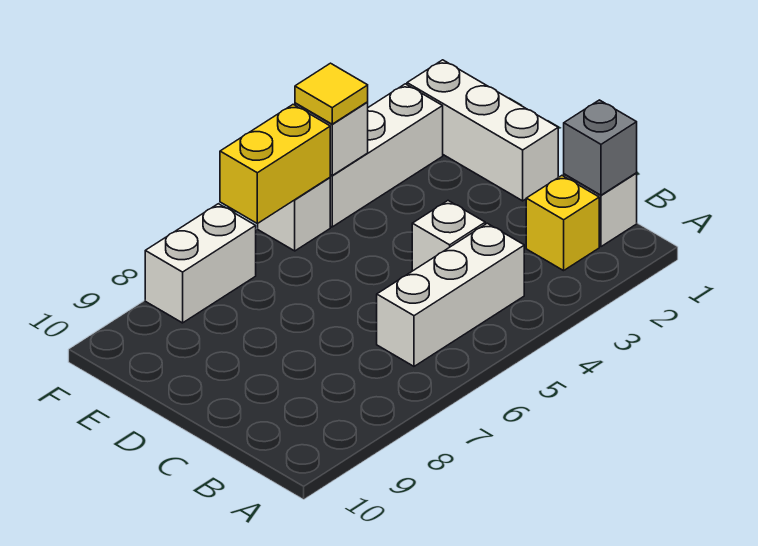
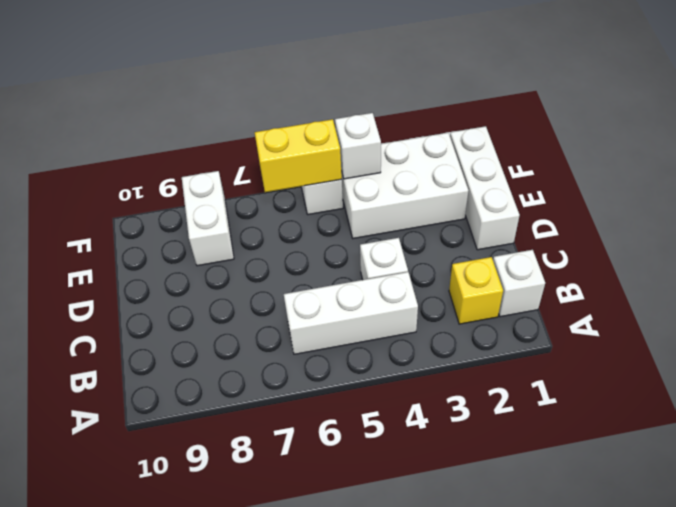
grey 1x1 brick [564,100,637,195] -> none
white 1x3 brick [330,84,443,227] -> white 2x3 brick [341,133,468,238]
yellow 1x1 tile [295,63,368,124] -> none
white 1x2 brick [145,204,256,323] -> white 1x2 brick turned to [182,171,234,266]

